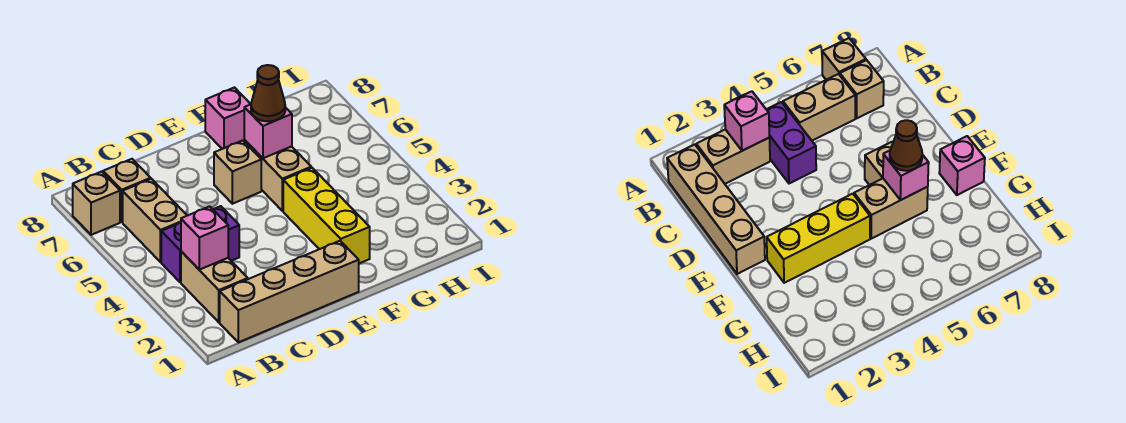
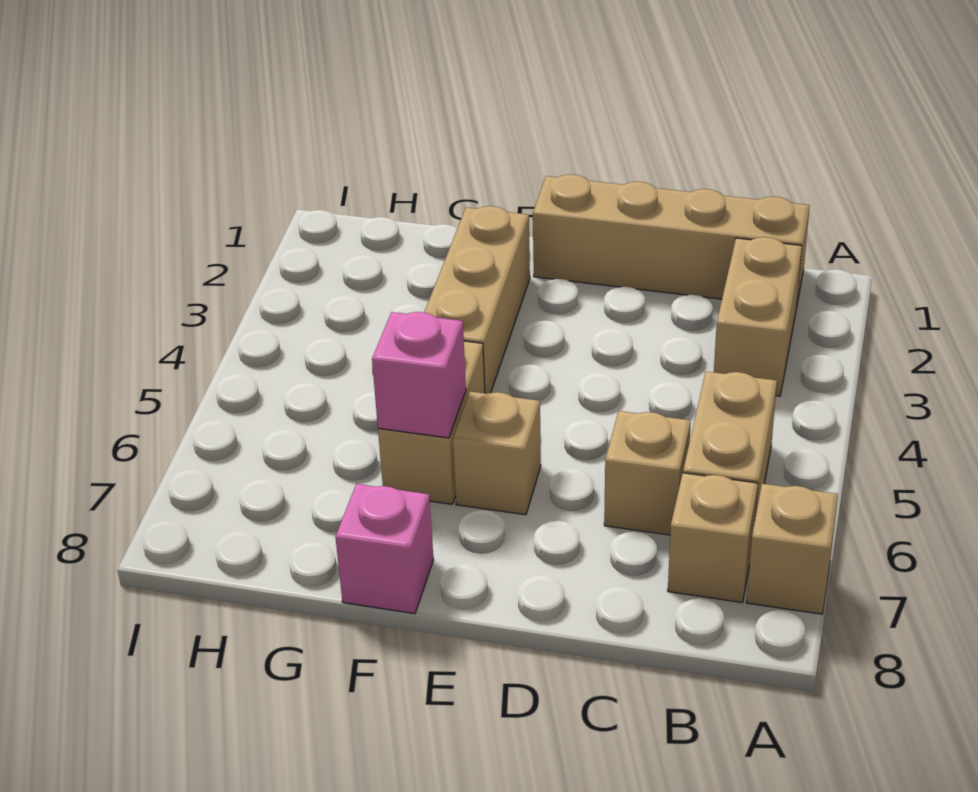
pink 1x1 brick [181,206,228,270] -> none
purple 1x2 brick [161,206,239,282] -> none
none -> tan 1x1 brick [604,411,691,535]
yellow 1x3 brick [283,168,370,263] -> tan 1x3 brick [424,206,530,394]
brown 1x1 cone [251,65,285,121] -> none

